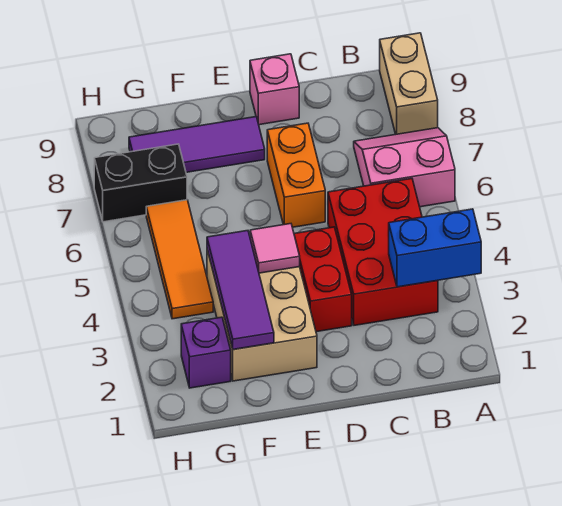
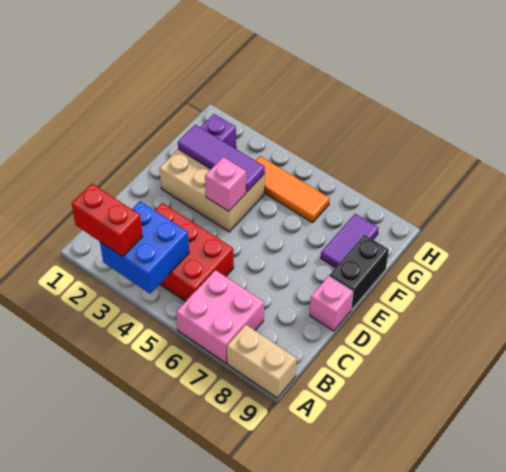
blue 1x2 brick [389,209,481,287] -> blue 2x2 brick [100,201,189,294]
pink 2x2 slope [354,128,455,207] -> pink 2x2 brick [176,270,264,363]
red 1x2 brick [294,227,352,332] -> red 1x2 brick moved to [71,184,143,257]
orange 1x2 brick [267,123,325,227] -> none
pink 1x1 tile [250,224,300,273] -> pink 1x1 brick [205,157,246,211]
purple 1x3 tile [129,117,265,172] -> purple 1x2 tile [321,214,379,268]
black 1x2 brick [94,144,187,222] -> black 1x2 brick moved to [329,235,389,310]

